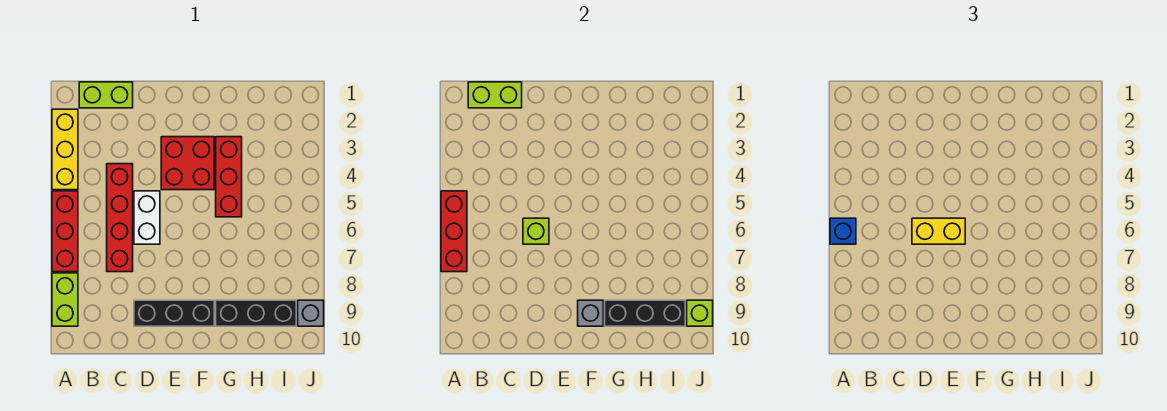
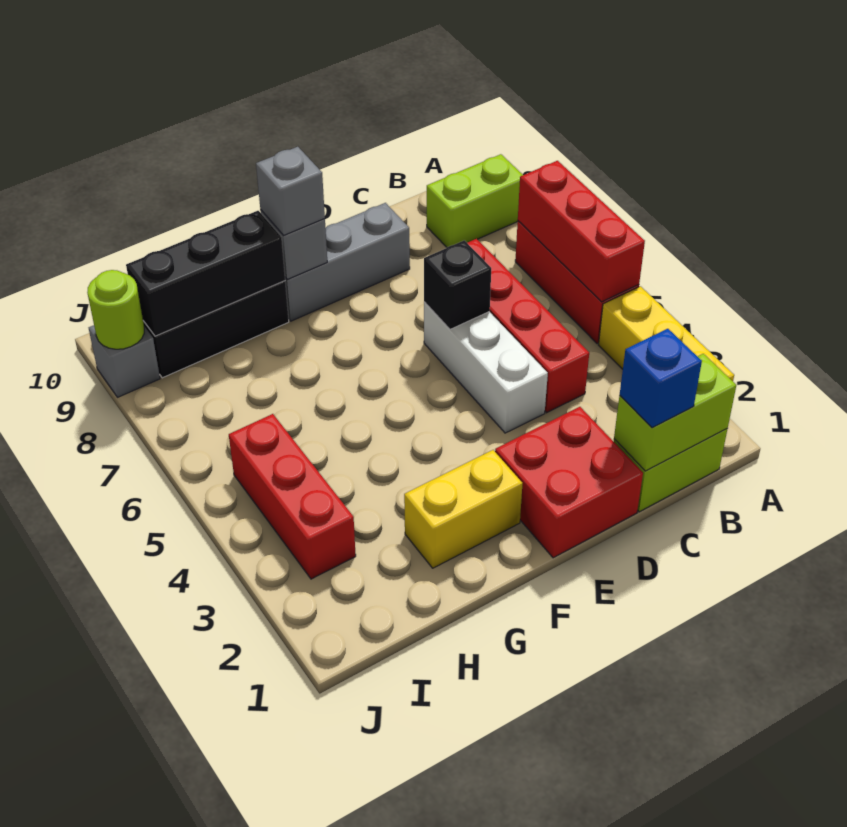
blue 1x1 brick [830,218,856,244] -> blue 1x1 brick moved to [620,329,702,428]
lime 1x2 brick [52,273,78,326] -> lime 1x2 brick turned to [427,154,523,247]
white 1x2 brick [134,191,160,244] -> white 1x3 brick [424,302,548,433]
lime 1x1 brick [523,218,549,244] -> black 1x1 brick [424,240,491,329]
yellow 1x2 brick [912,218,965,244] -> yellow 1x2 brick moved to [404,450,523,568]
black 1x3 brick [134,300,214,326] -> grey 1x3 brick [285,203,410,321]
red 2x2 brick [161,137,214,190] -> red 2x2 brick moved to [495,407,643,558]
none -> grey 1x1 brick [256,147,325,236]
red 1x3 brick [216,137,242,217] -> red 1x3 brick moved to [229,414,356,579]
lime 1x1 brick [687,300,713,326] -> lime 1x1 round brick [87,270,144,349]

